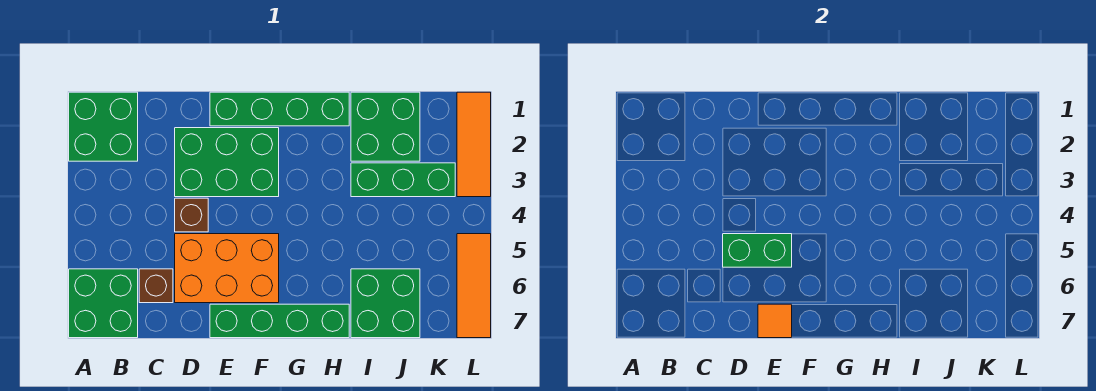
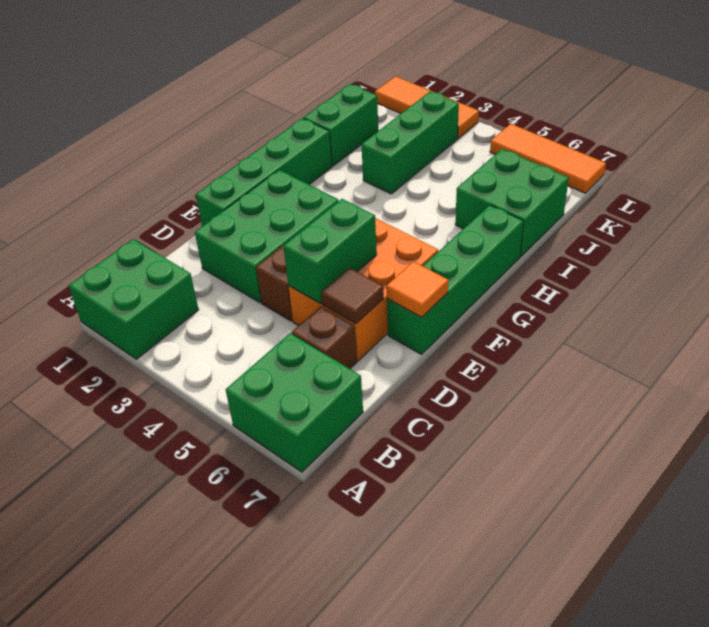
none -> brown 1x1 tile [321,268,384,324]
green 2x2 brick [351,92,420,161] -> green 1x2 brick [304,84,378,166]

